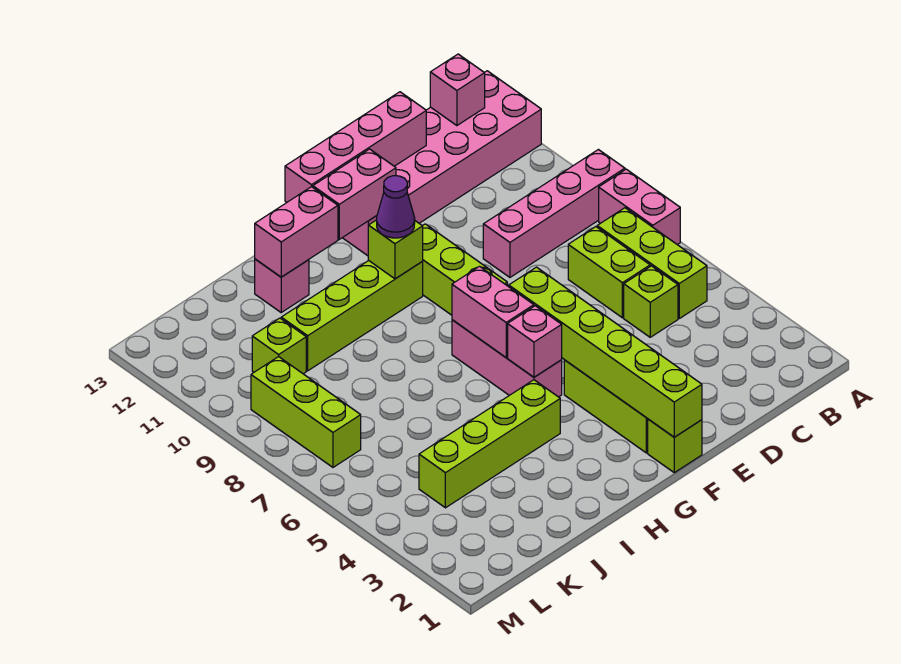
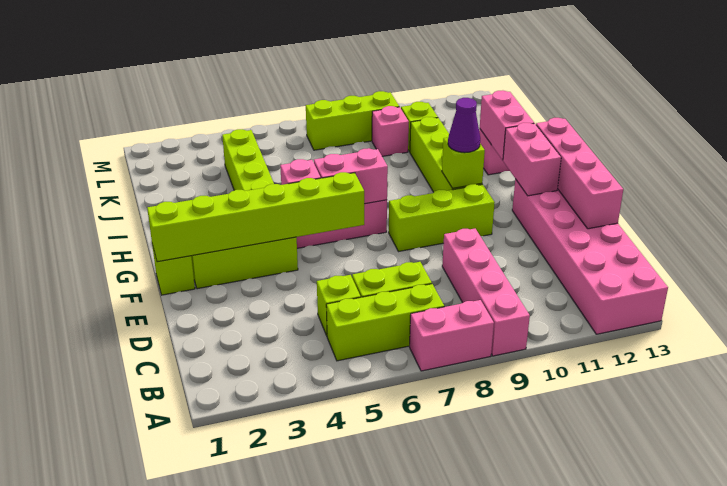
pink 1x1 brick [430,54,485,126] -> pink 1x1 brick moved to [372,106,409,156]

